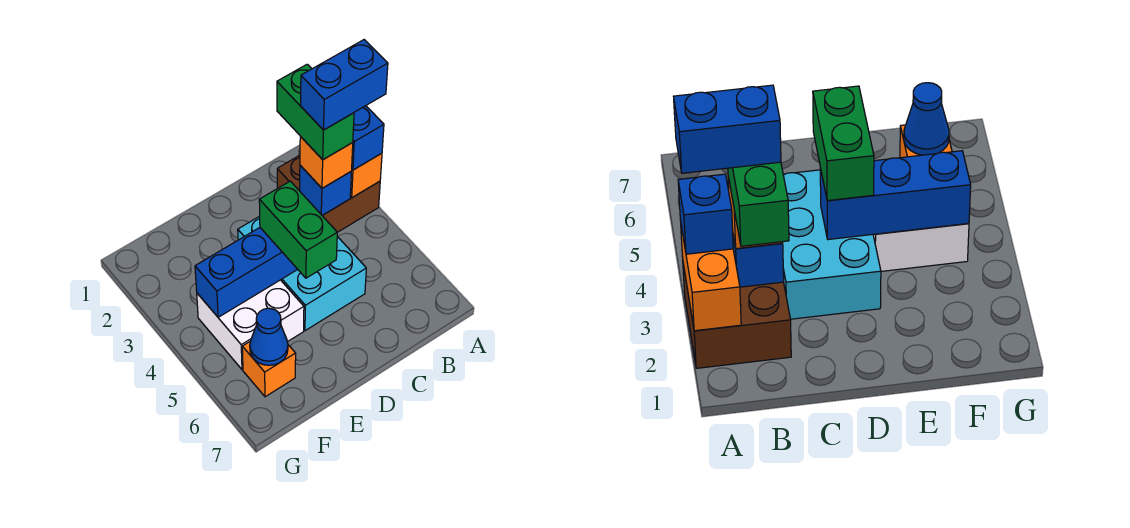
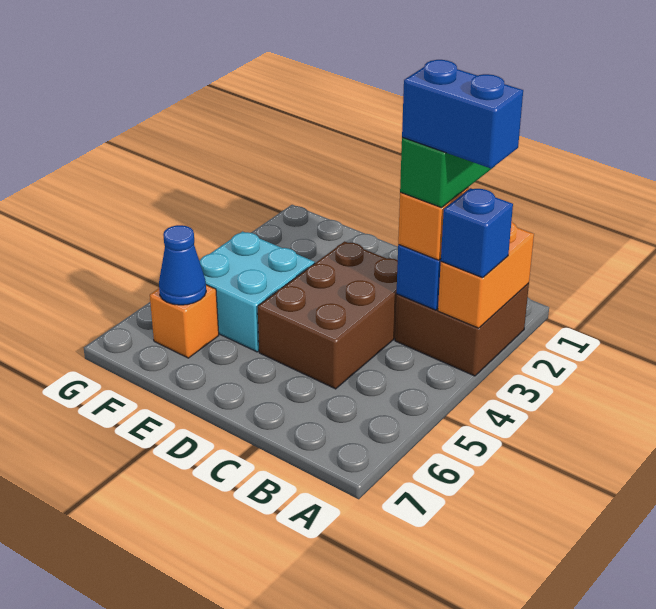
cyan 2x3 brick [238,216,366,331] -> brown 2x3 brick [258,241,398,389]
blue 1x3 brick [195,228,298,317] -> none
green 1x2 brick [259,181,337,278] -> none
white 2x2 brick [197,280,304,370] -> cyan 2x2 brick [200,231,315,352]

